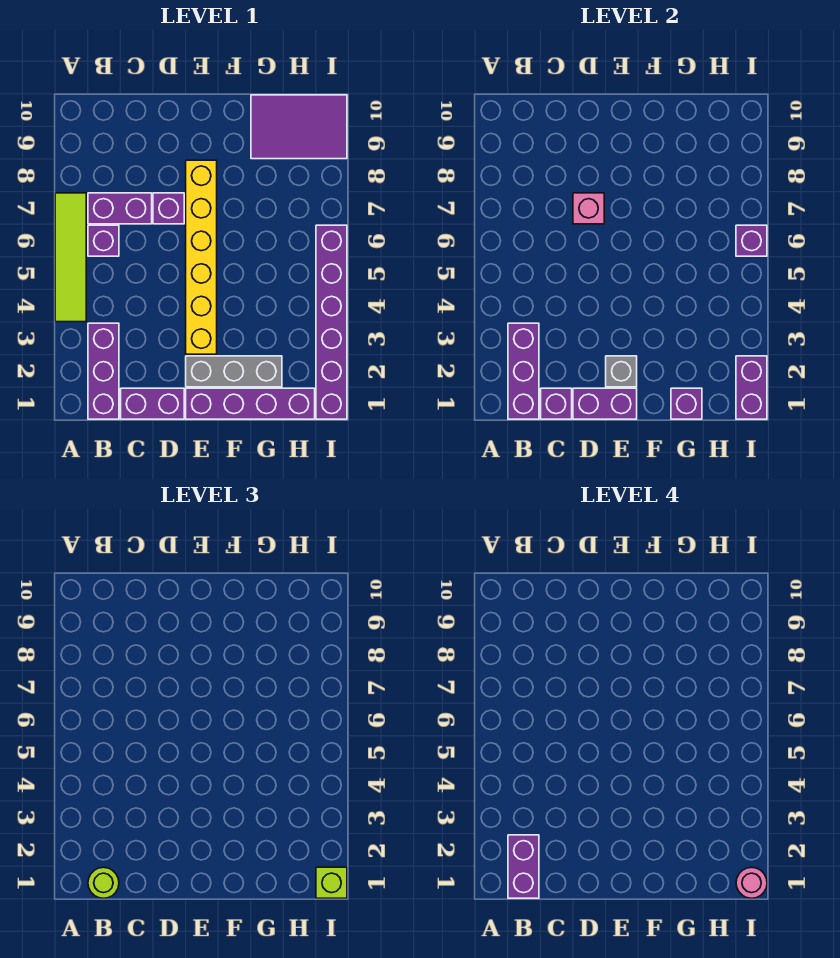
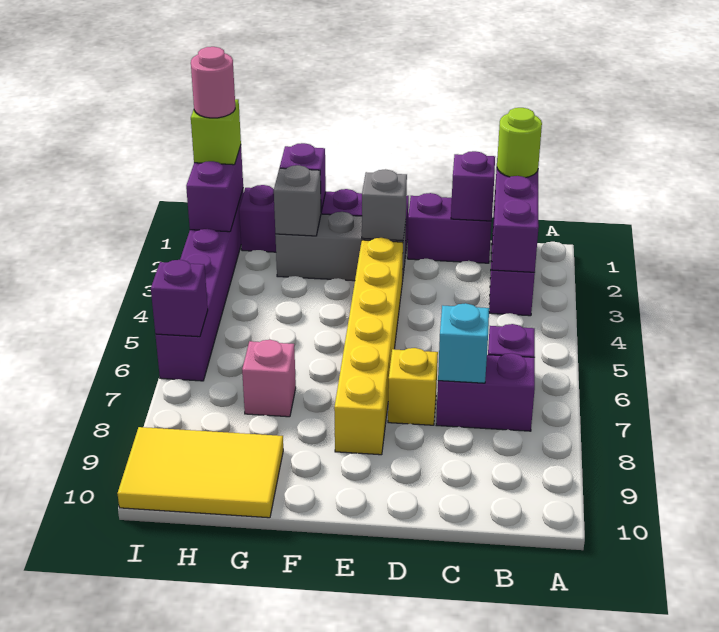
lime 1x4 tile [55,193,86,322] -> none
purple 1x2 brick [508,835,539,898] -> none
none -> cyan 1x1 brick [438,303,489,383]
purple 1x2 brick [573,388,637,419] -> none
purple 1x1 brick [153,193,184,224] -> yellow 1x1 brick [388,348,438,425]
pink 1x1 brick [573,193,604,224] -> pink 1x1 brick moved to [242,340,296,417]
none -> grey 1x1 brick [274,165,321,236]
purple 2x3 tile [251,95,347,159] -> yellow 2x3 tile [117,427,283,518]

